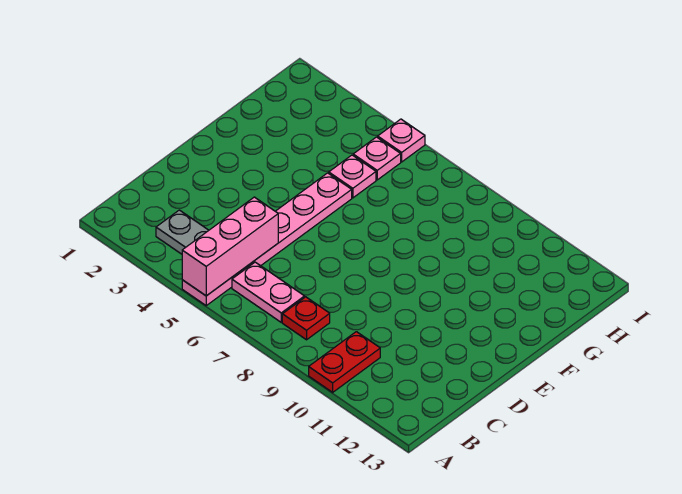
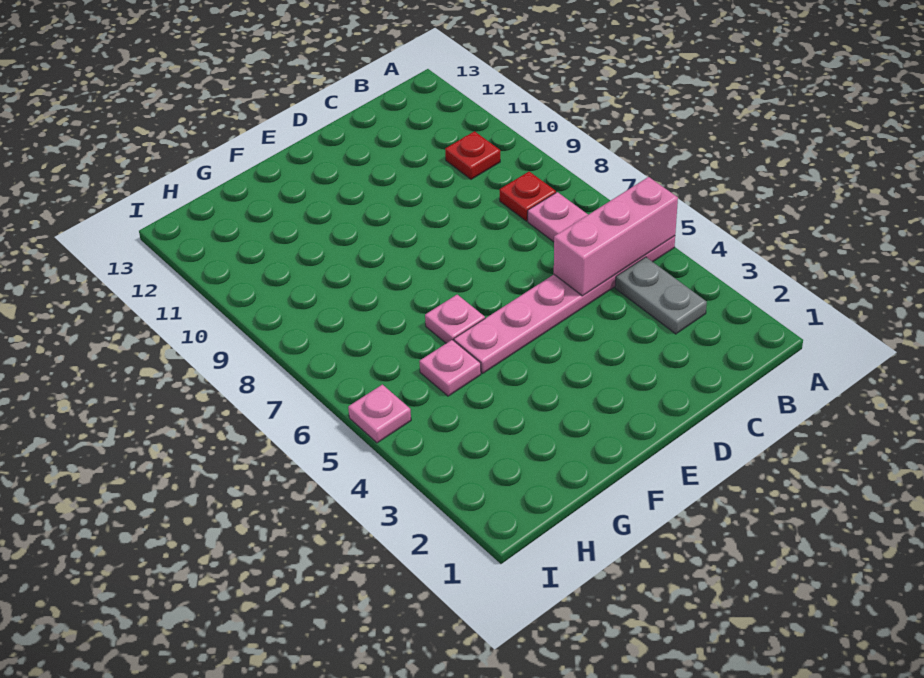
red 1x2 plate [309,332,380,392] -> red 1x1 plate [445,131,500,179]
pink 1x1 plate [353,137,401,180] -> pink 1x1 plate moved to [425,295,485,343]

